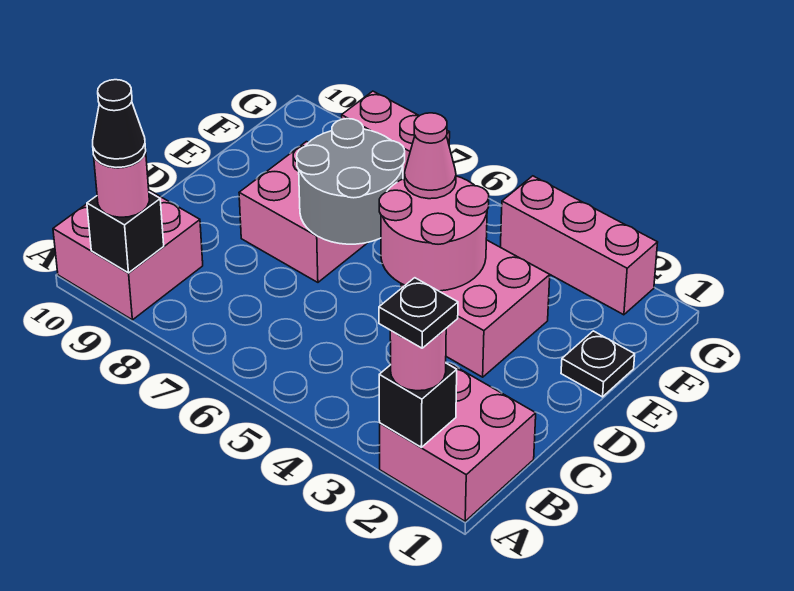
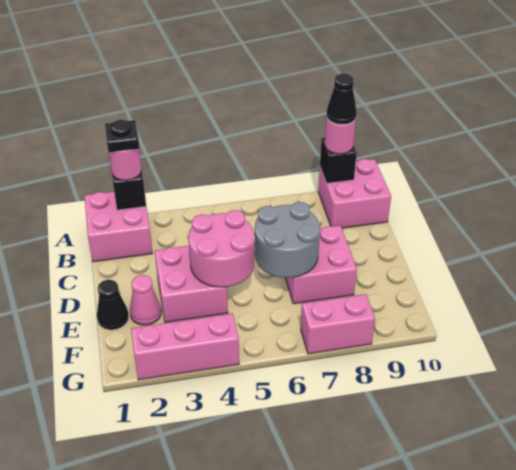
black 1x1 plate [561,331,635,397] -> black 1x1 cone [97,280,129,330]
pink 1x1 cone [404,113,456,199] -> pink 1x1 cone moved to [130,275,161,325]

